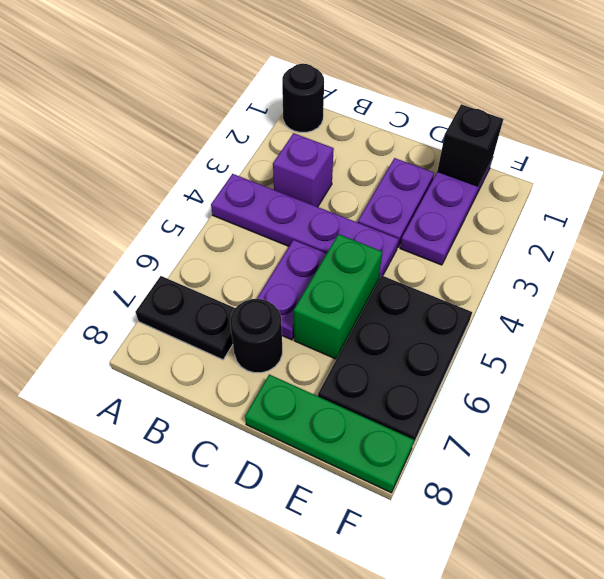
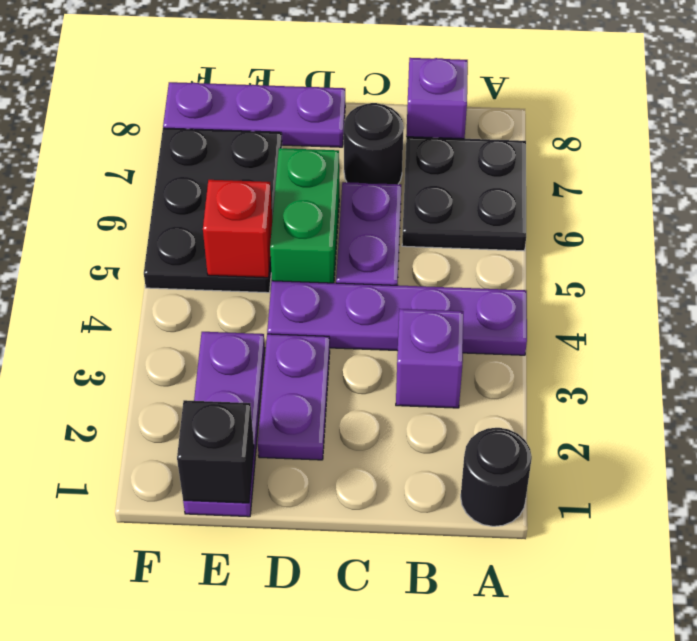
black 1x2 plate [135,276,235,360] -> black 2x2 plate [402,137,526,251]
none -> purple 1x1 brick [406,58,468,139]
green 1x3 plate [245,375,414,493] -> purple 1x3 plate [163,82,345,147]
none -> red 1x1 brick [203,180,272,278]

